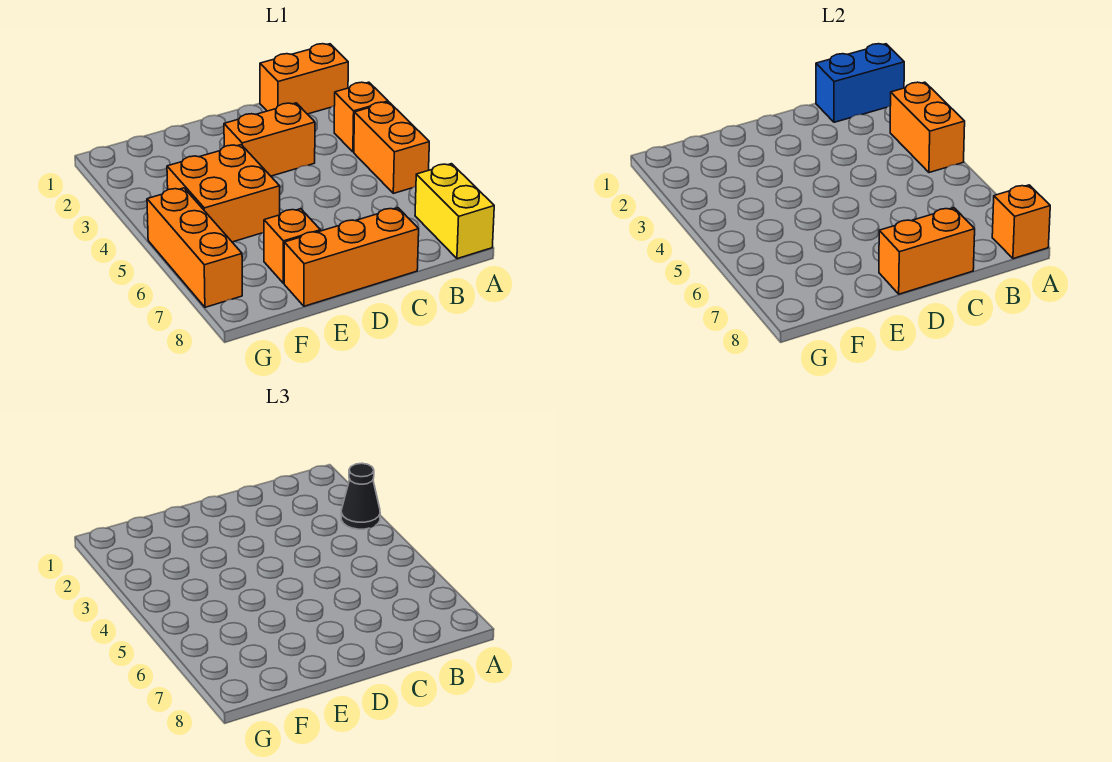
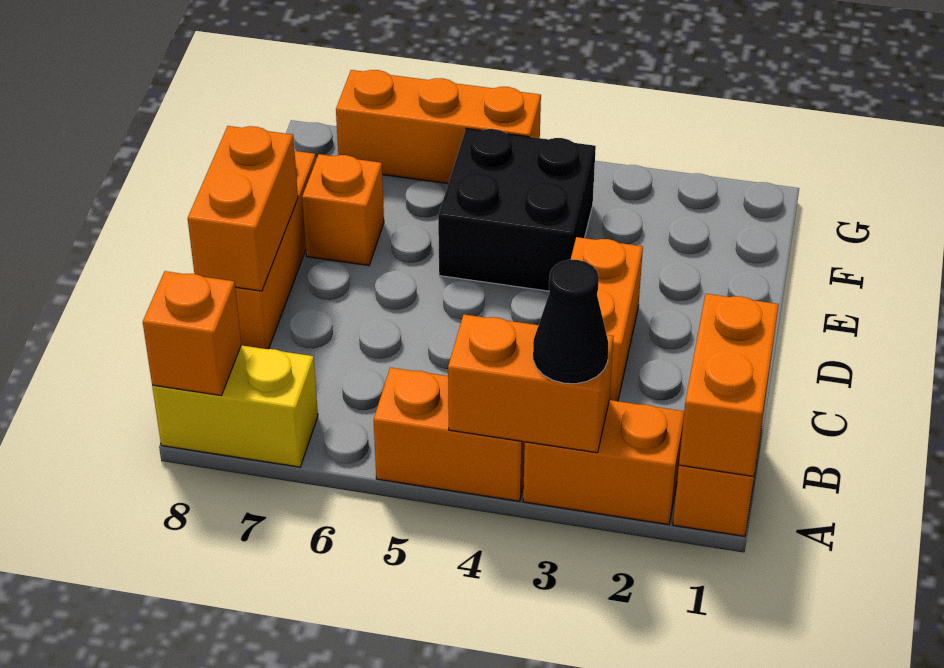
blue 1x2 brick [816,44,904,122] -> orange 1x2 brick [679,294,779,476]
orange 1x1 brick [334,82,388,152] -> orange 1x2 brick [523,400,684,525]
orange 2x2 brick [167,145,280,242] -> black 2x2 brick [438,129,596,291]

